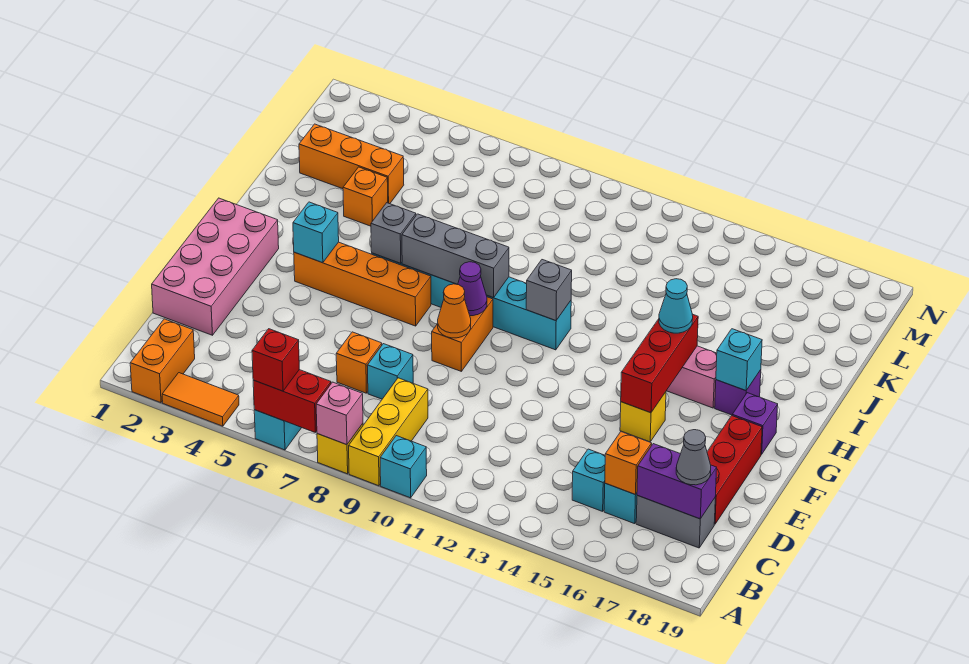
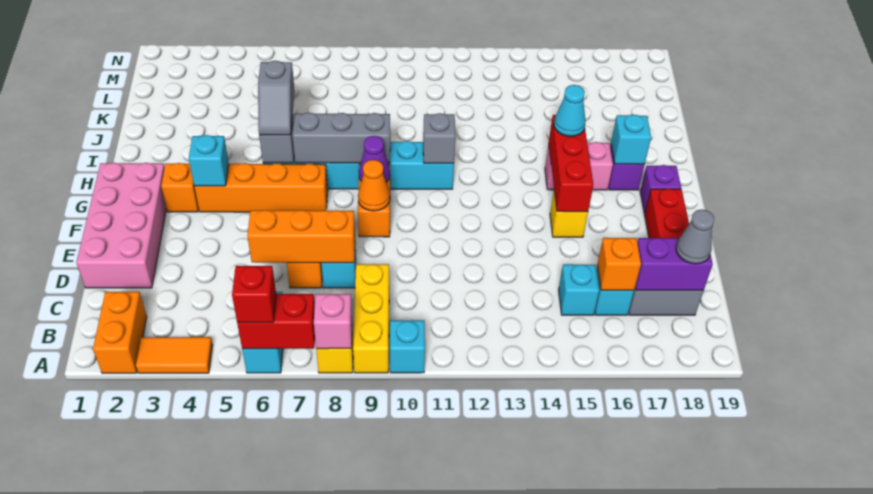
none -> grey 1x2 slope [258,61,295,135]
orange 1x1 brick [343,167,388,226] -> orange 1x1 brick moved to [161,163,199,212]
orange 1x3 brick [299,124,404,204] -> orange 1x3 brick moved to [247,210,355,263]

